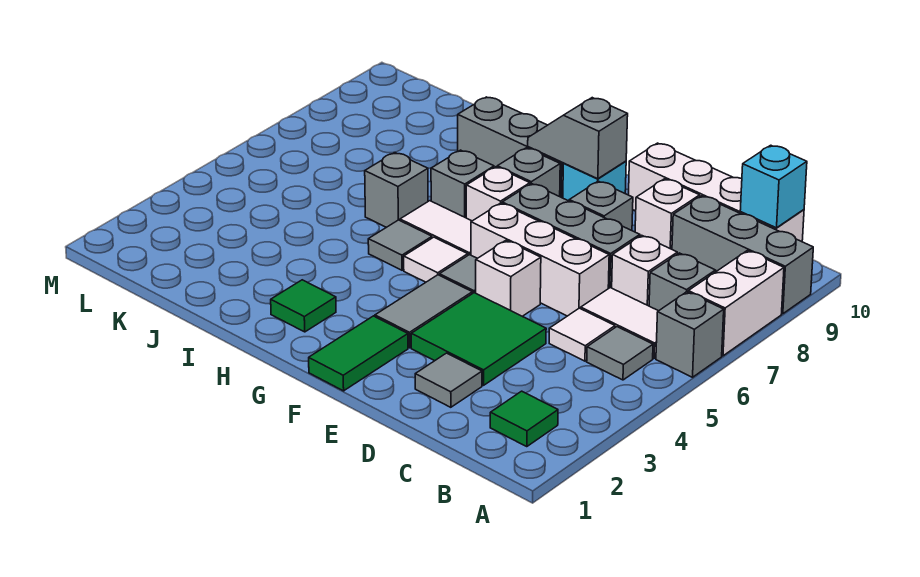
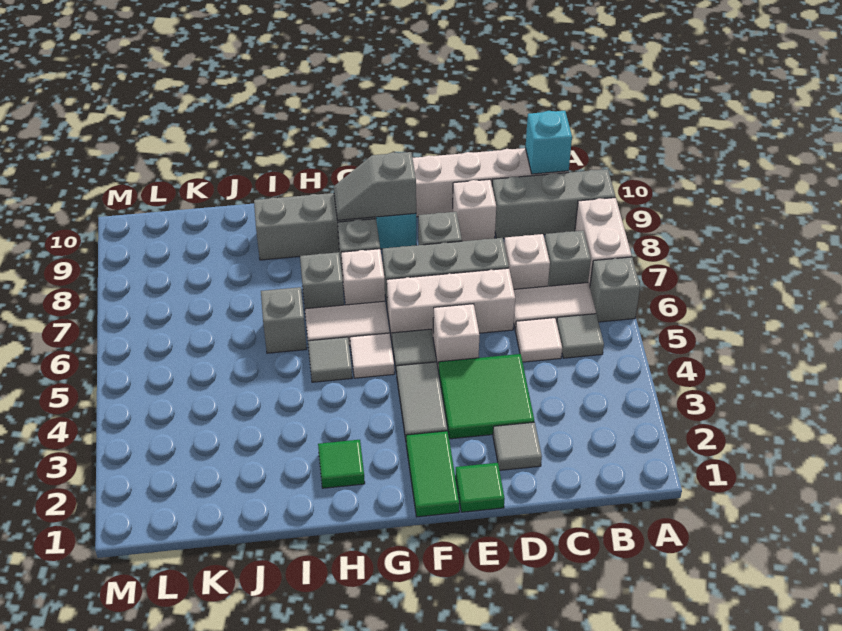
green 1x1 tile [490,391,558,446] -> green 1x1 tile moved to [456,463,505,512]

